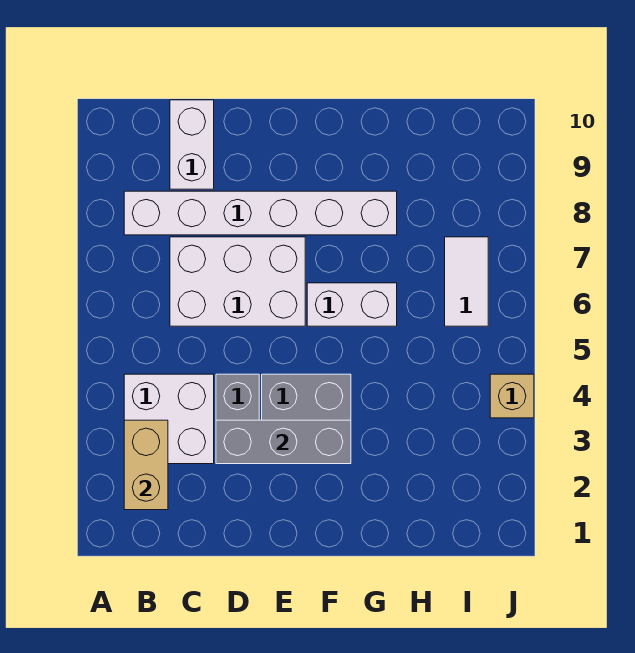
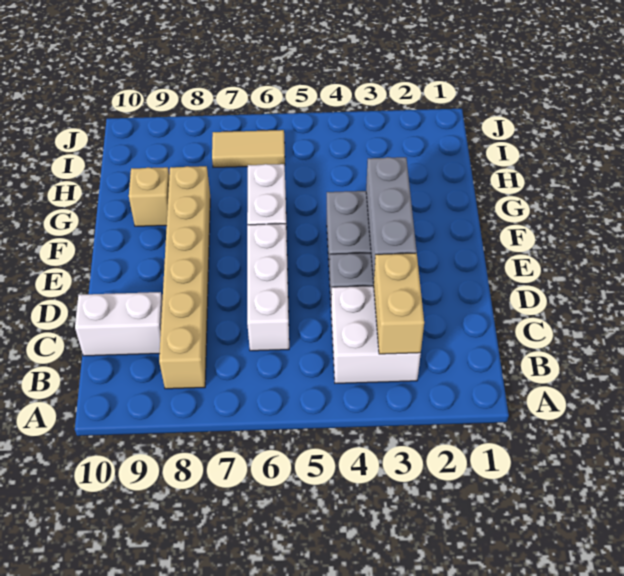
tan 1x2 brick [124,420,168,510] -> tan 1x2 brick turned to [374,253,424,354]
white 1x6 brick [124,191,397,235] -> tan 1x6 brick [159,166,210,389]
white 2x3 brick [170,237,305,326] -> white 1x3 brick [247,224,289,351]
white 1x2 tile [445,237,488,326] -> tan 1x2 tile [212,130,285,167]
tan 1x1 brick [490,374,534,418] -> tan 1x1 brick moved to [129,167,169,226]

